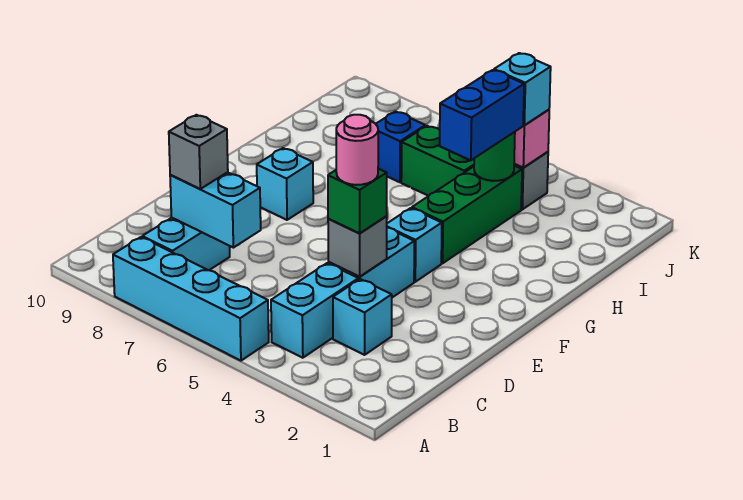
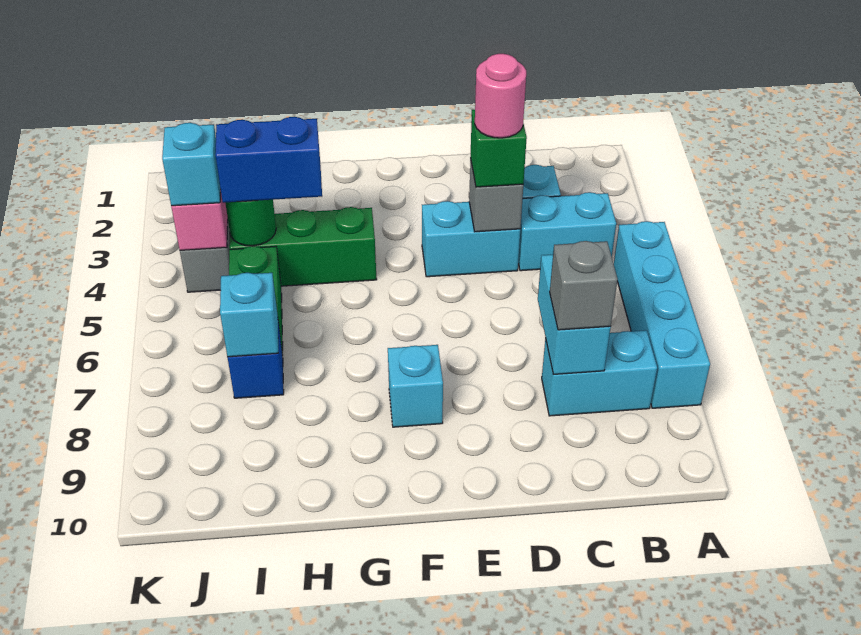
cyan 1x1 brick [387,208,442,282] -> cyan 1x1 brick moved to [220,273,278,357]

